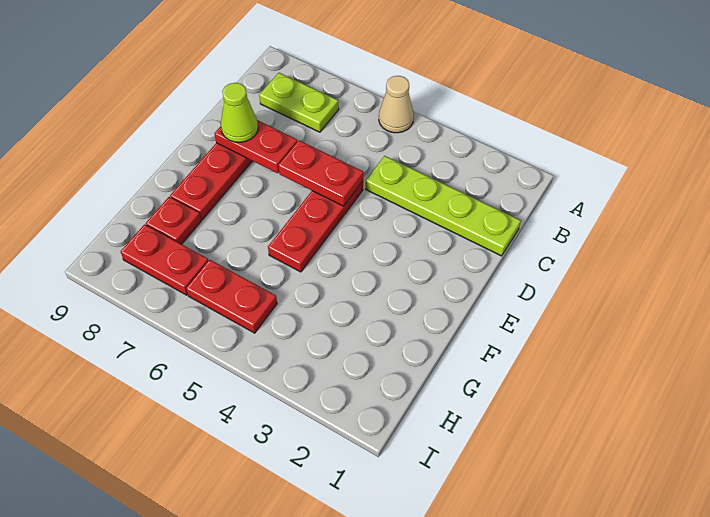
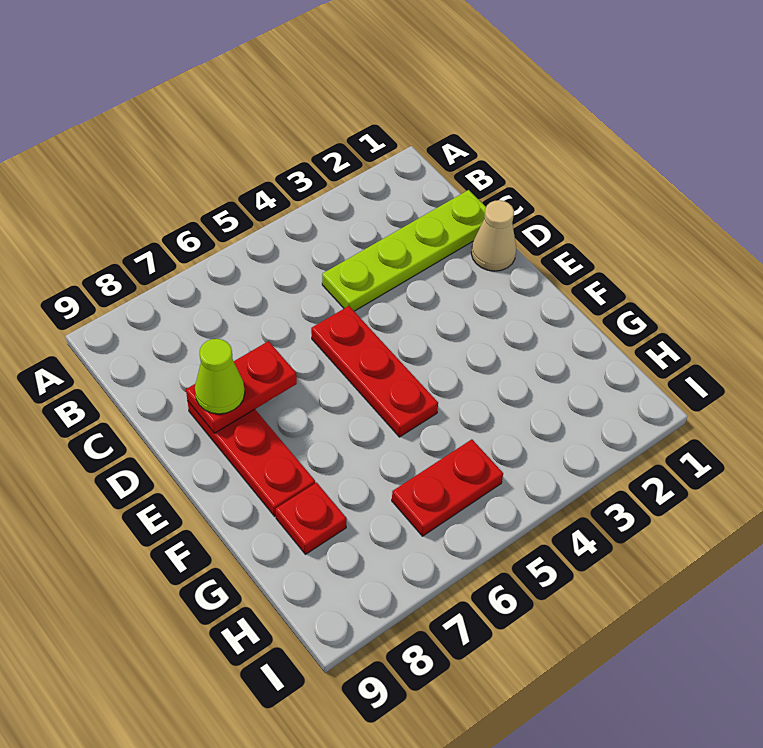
tan 1x1 cone [379,76,414,133] -> tan 1x1 cone moved to [471,200,516,271]
lime 1x2 plate [259,73,339,132] -> none
red 1x2 plate [278,140,363,206] -> none
red 1x2 plate [121,224,208,295] -> none

